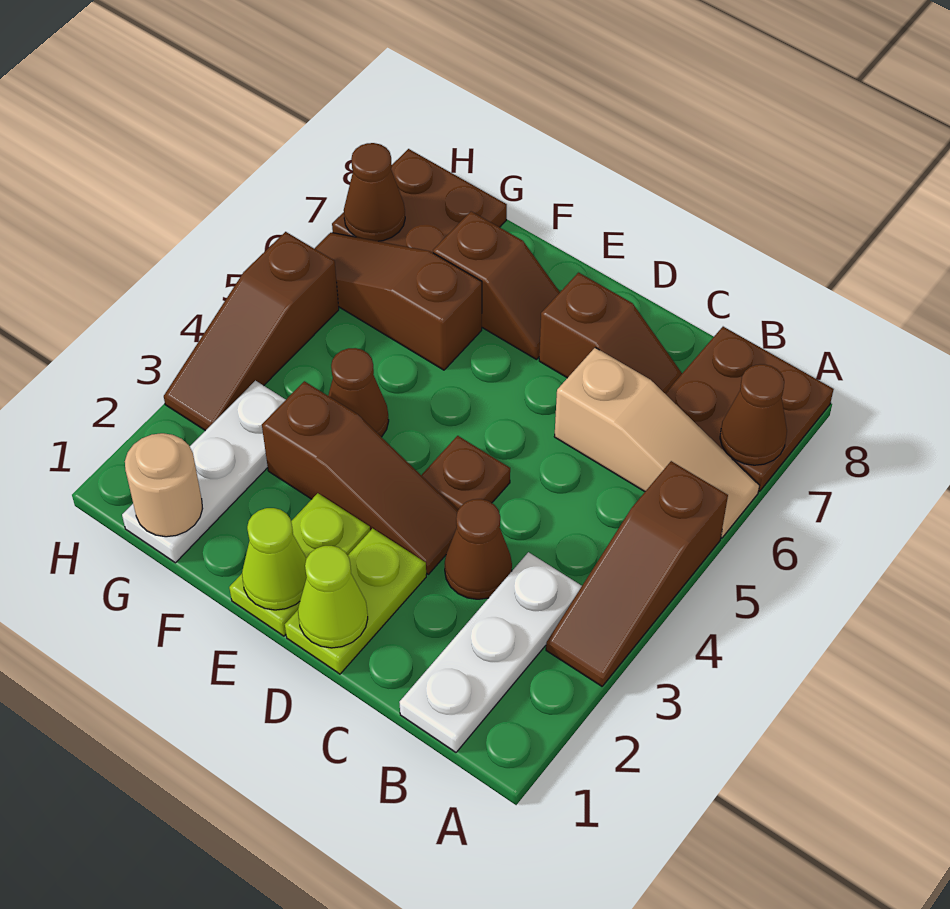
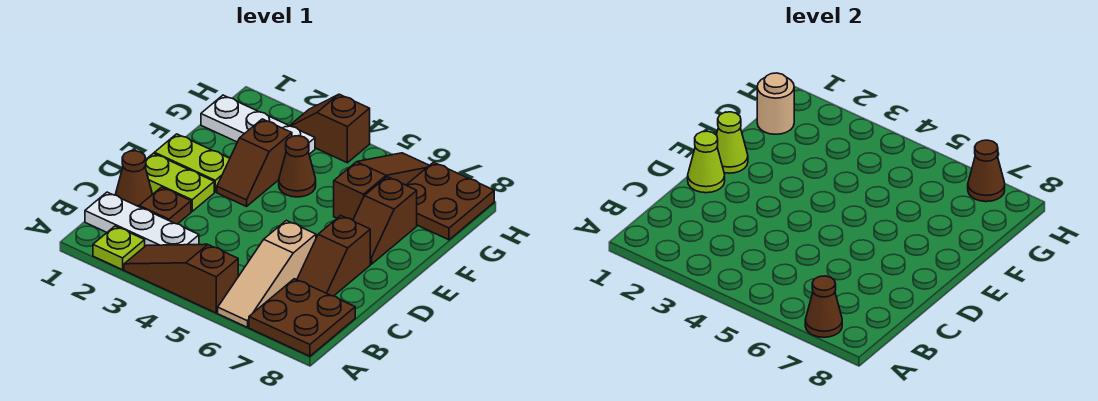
none -> lime 1x1 plate [93,226,145,270]
brown 1x1 cone [445,499,512,599] -> brown 1x1 cone moved to [116,151,152,207]
brown 1x3 slope [262,381,458,574] -> brown 1x2 slope [217,119,292,206]
brown 1x1 plate [421,436,510,510] -> brown 1x1 plate moved to [139,187,191,224]
brown 1x3 slope [164,232,339,431] -> brown 1x2 slope [290,94,370,163]

